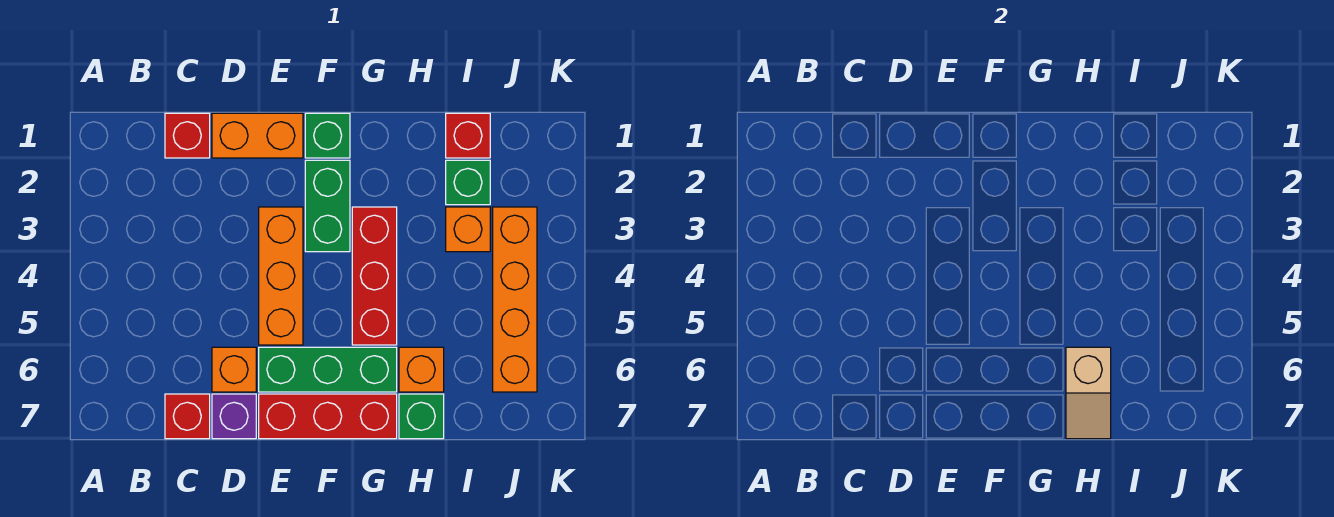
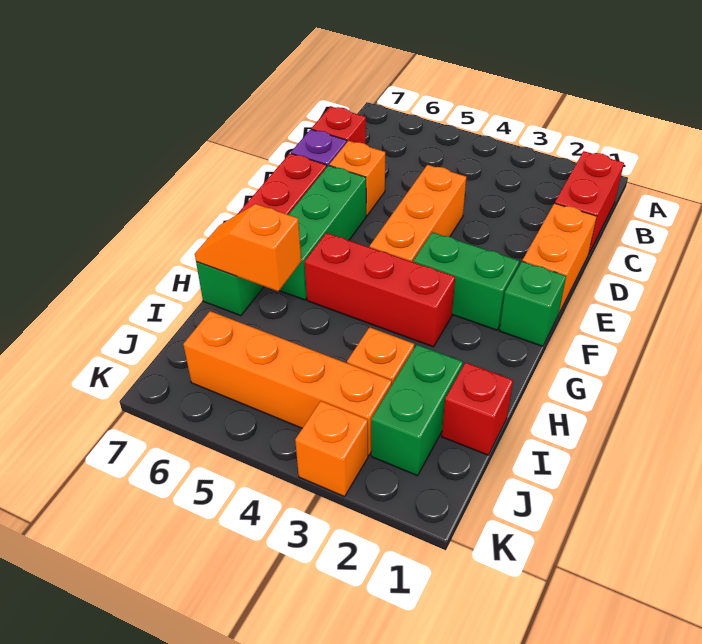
red 1x1 brick [165,113,210,158] -> red 1x2 brick [555,151,624,253]
orange 1x3 brick [259,207,303,345] -> orange 1x3 brick turned to [370,165,466,262]
orange 1x1 brick [399,347,444,392] -> orange 1x1 brick moved to [295,401,368,497]
tan 1x2 slope [1066,347,1111,439] -> orange 1x2 slope [195,204,301,291]
green 1x1 brick [446,160,490,205] -> green 1x2 brick [371,345,463,476]

